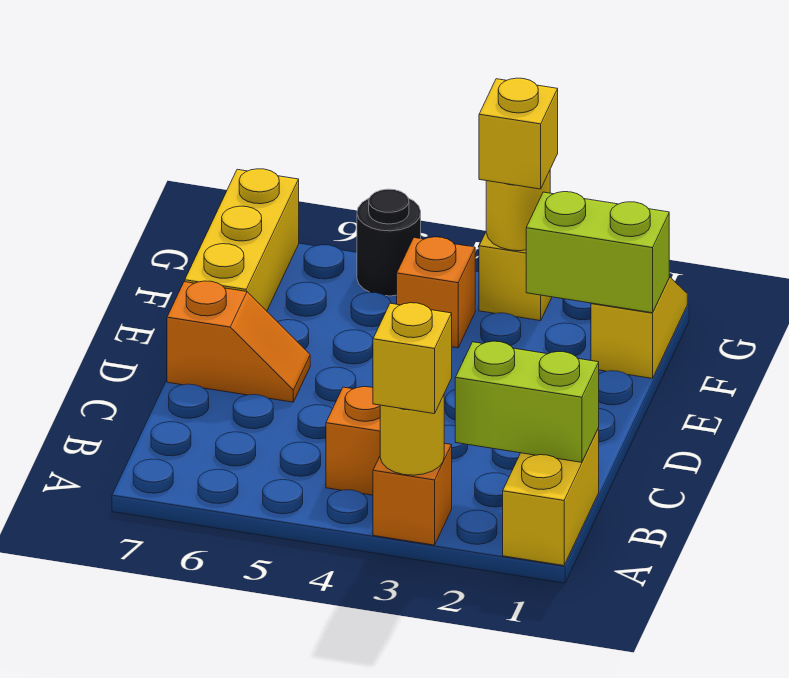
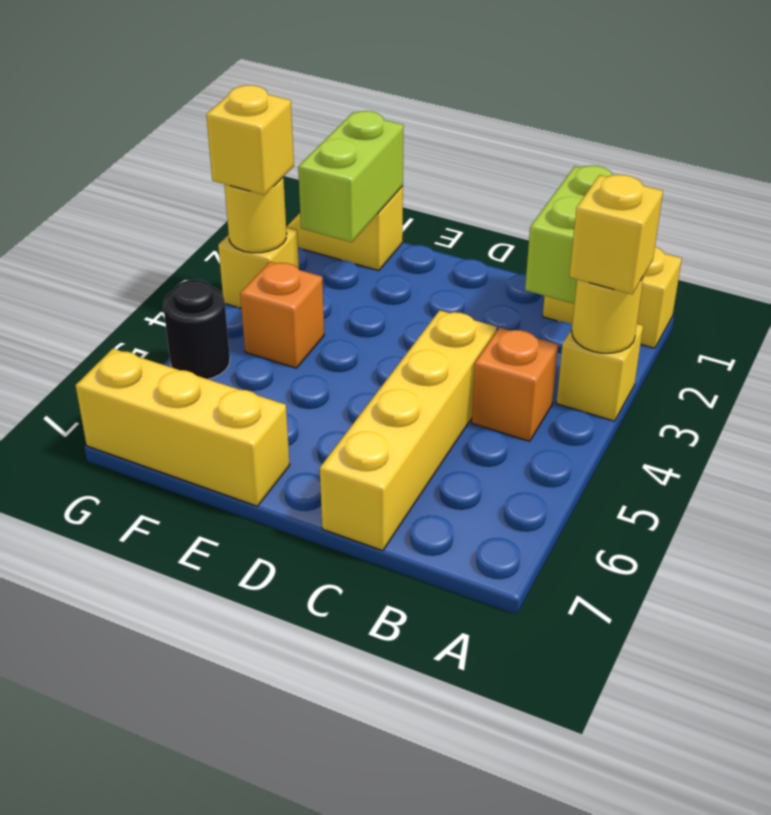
orange 1x1 brick [373,443,452,545] -> yellow 1x1 brick [556,324,643,421]
none -> yellow 1x4 brick [320,310,497,551]
orange 1x2 slope [167,281,310,402] -> none

